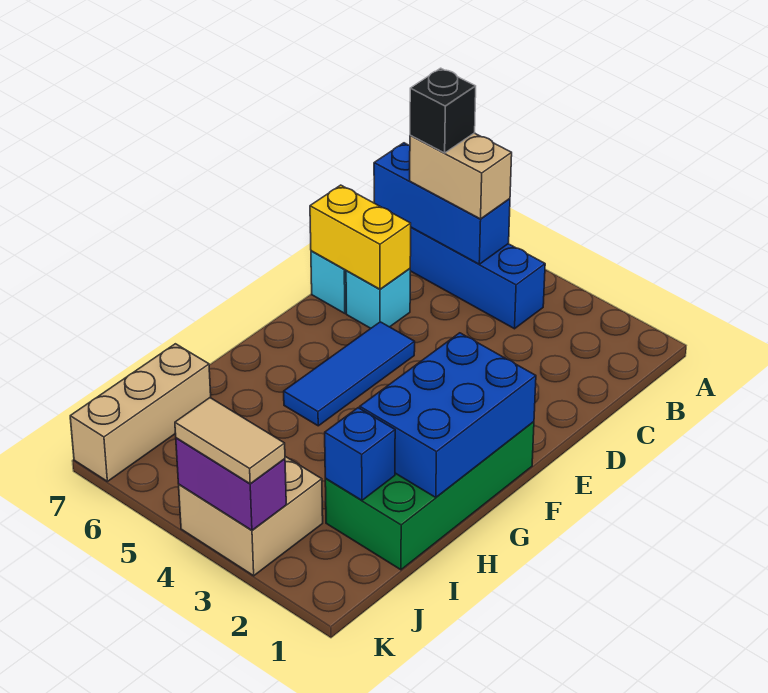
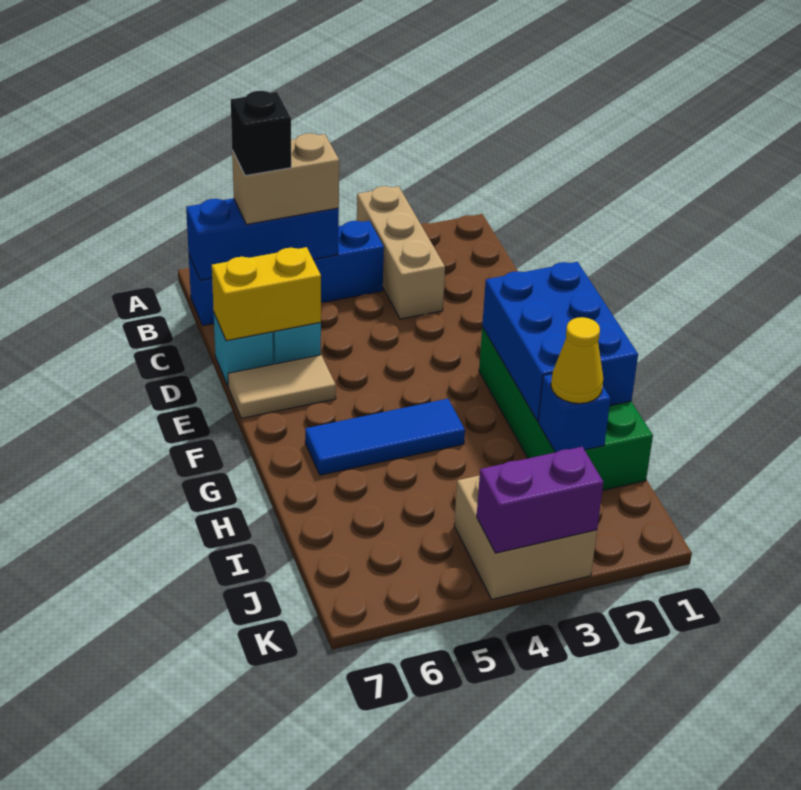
blue 1x3 tile [284,322,415,426] -> blue 1x3 tile turned to [305,399,465,475]
none -> yellow 1x1 cone [551,317,603,404]
tan 1x3 brick [70,344,211,481] -> tan 1x3 brick moved to [357,186,445,319]
tan 1x2 tile [175,398,285,484] -> tan 1x2 tile moved to [228,355,336,418]

